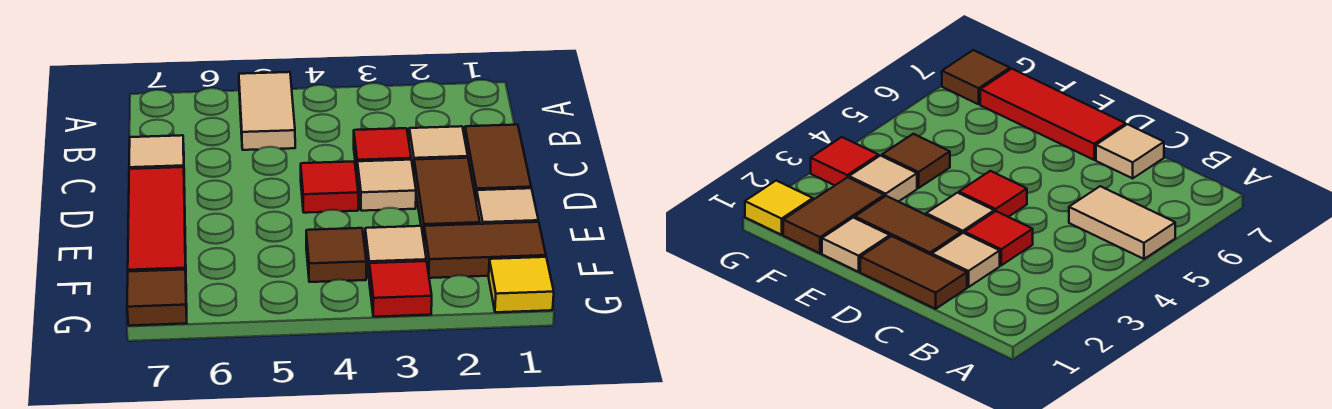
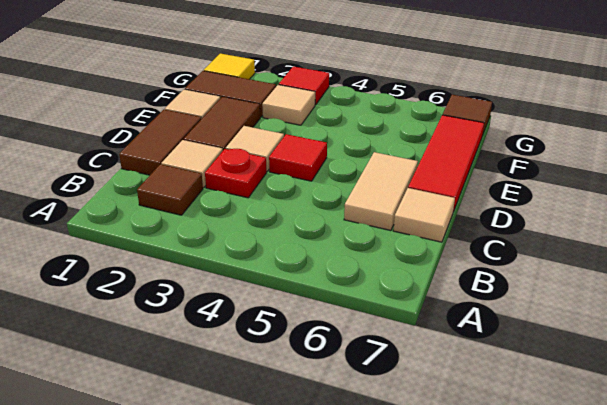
tan 1x2 tile [239,72,295,150] -> tan 1x2 tile moved to [344,152,418,231]
red 1x1 tile [354,128,411,173] -> red 1x1 plate [205,149,267,198]
brown 1x1 tile [306,228,366,282] -> brown 1x1 tile moved to [137,164,203,215]

